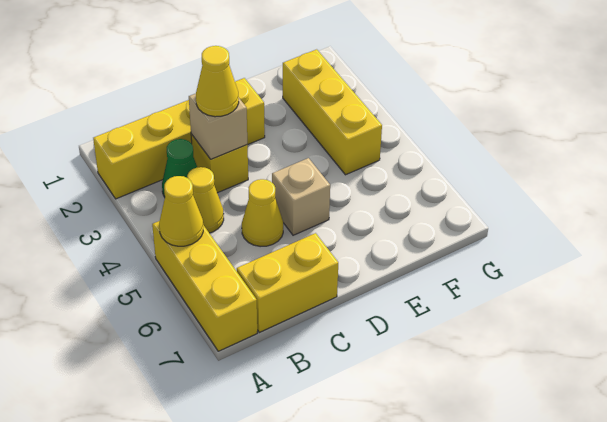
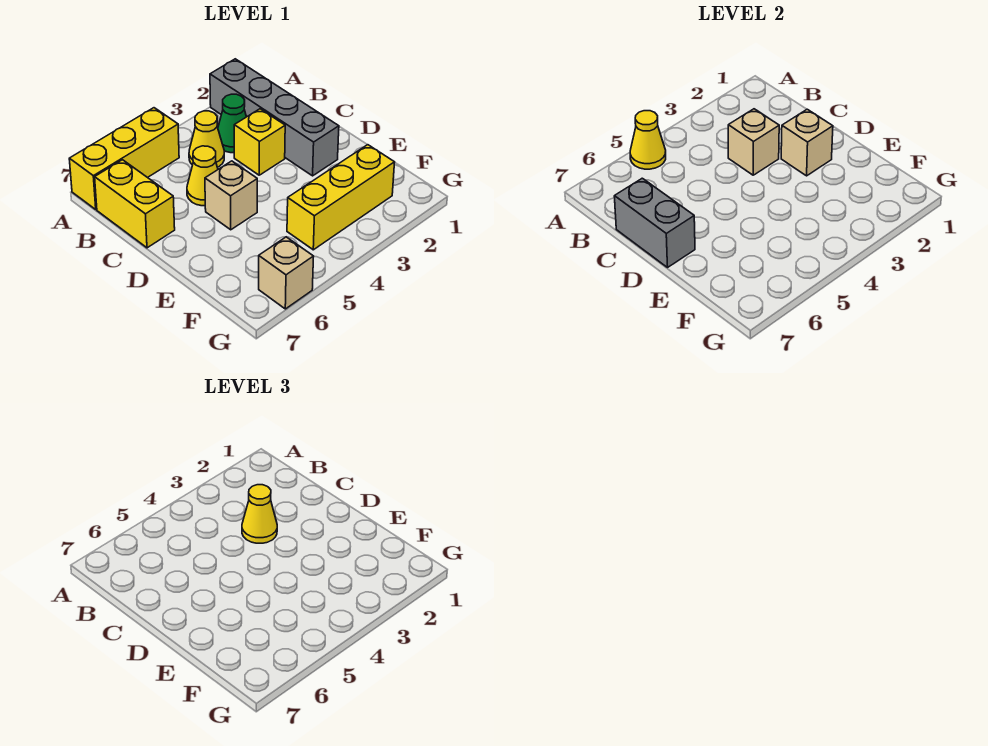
yellow 1x4 brick [93,78,265,199] -> grey 1x4 brick [210,59,339,176]
none -> grey 1x2 brick [614,178,695,267]
none -> tan 1x1 brick [781,109,833,176]
none -> tan 1x1 brick [259,237,314,309]

